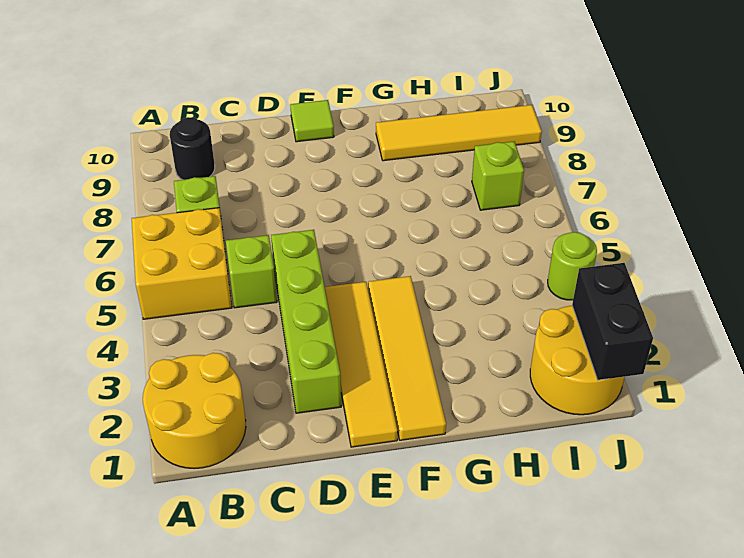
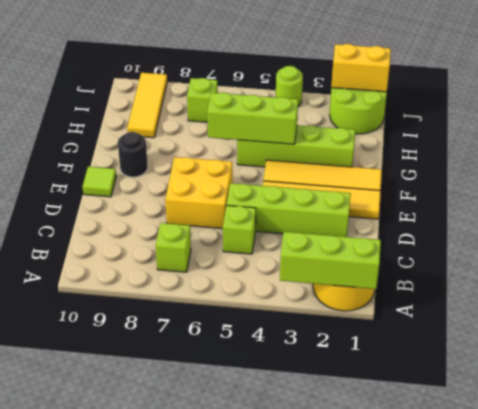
none -> lime 1x3 brick [280,232,381,289]
yellow 2x2 brick [132,208,232,319] -> yellow 2x2 brick moved to [165,157,232,229]
black 1x1 round brick [170,117,215,180] -> black 1x1 round brick moved to [118,132,148,177]
none -> lime 1x4 brick [237,125,355,167]
none -> lime 1x3 brick [207,93,298,144]
yellow 1x4 tile [376,105,542,161] -> yellow 1x3 tile [127,73,167,138]
yellow 2x2 round brick [530,306,625,415] -> lime 2x2 round brick [330,88,387,134]
black 1x2 brick [572,263,653,380] -> yellow 1x2 brick [331,44,391,92]

